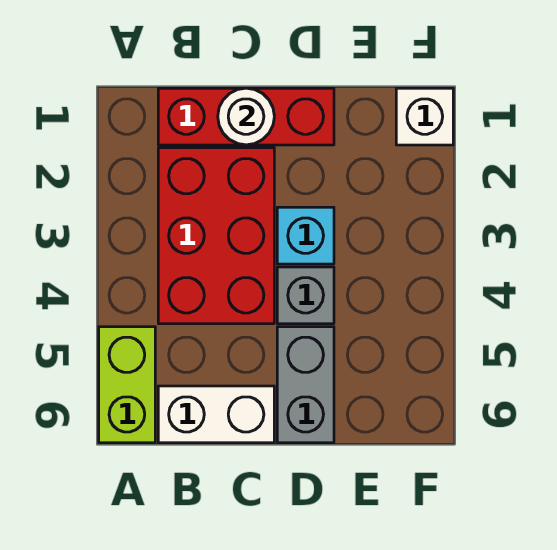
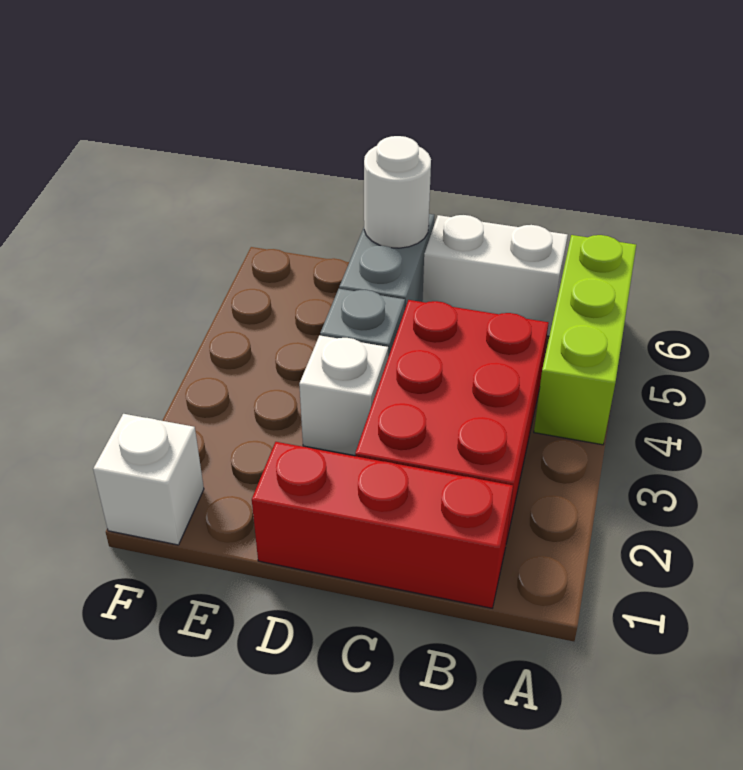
lime 1x2 brick [99,327,155,443] -> lime 1x3 brick [534,235,636,445]
white 1x1 round brick [218,88,274,145] -> white 1x1 round brick moved to [364,136,431,248]
cyan 1x1 brick [277,207,334,264] -> white 1x1 brick [299,335,388,456]

